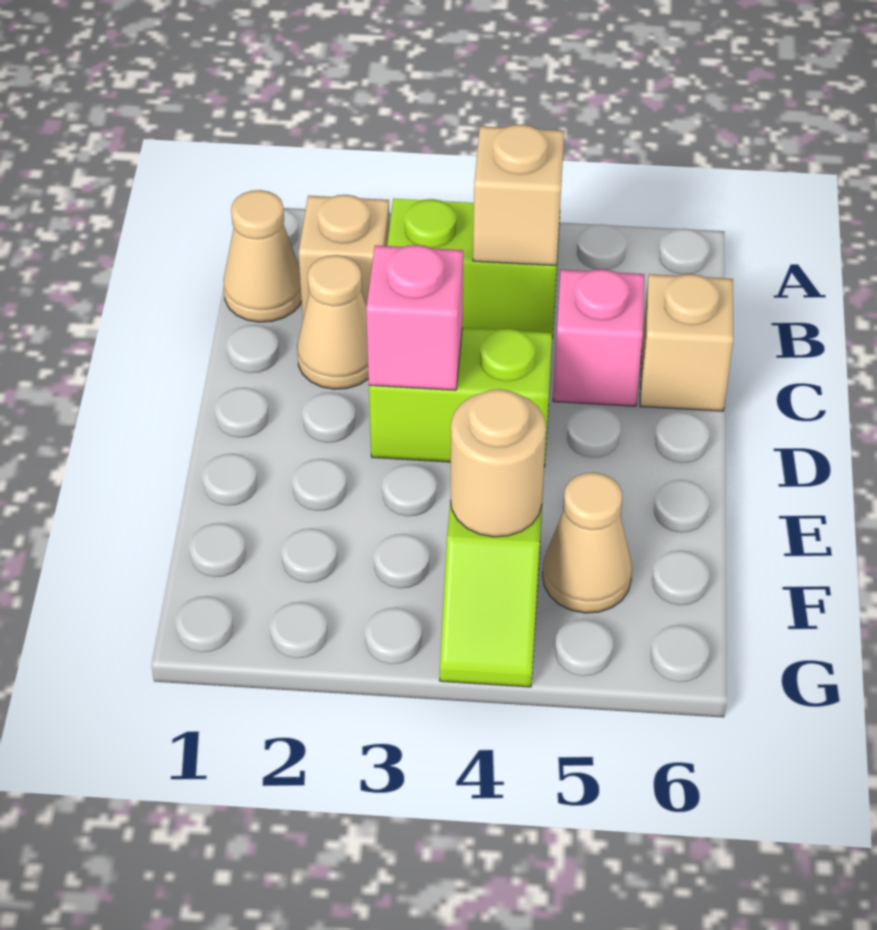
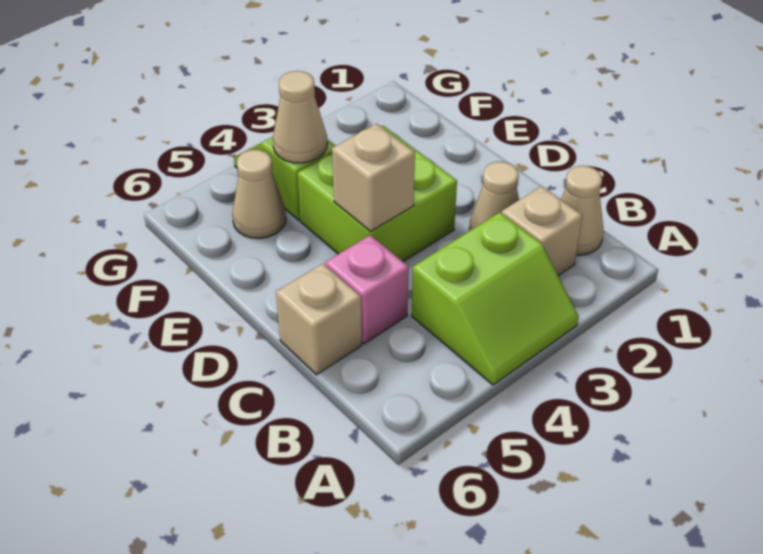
tan 1x1 brick [473,124,564,266] -> tan 1x1 brick moved to [332,124,415,231]
lime 1x2 brick [369,328,552,467] -> lime 2x2 brick [298,126,457,262]
pink 1x1 brick [366,245,463,390] -> none
tan 1x1 round brick [451,389,546,537] -> tan 1x1 cone [273,71,327,163]

